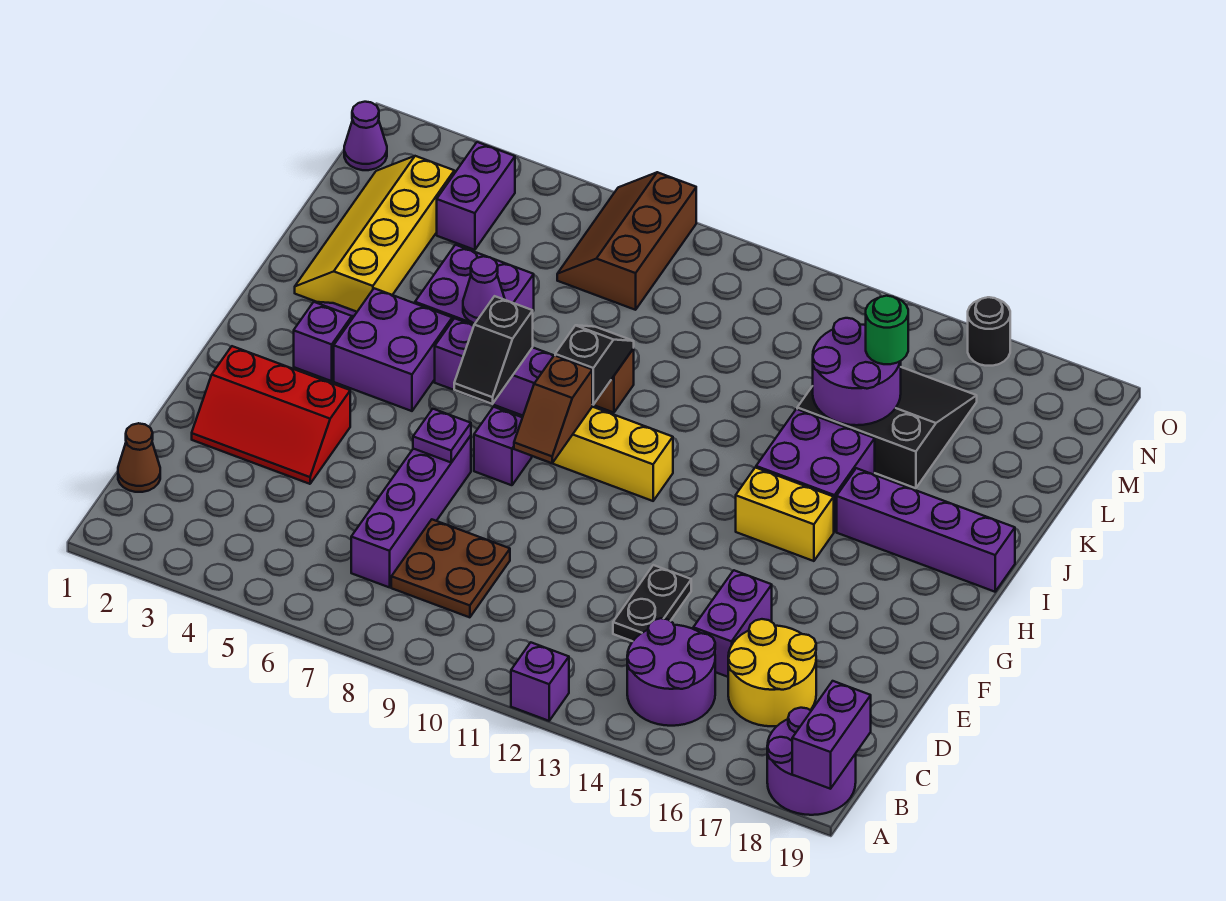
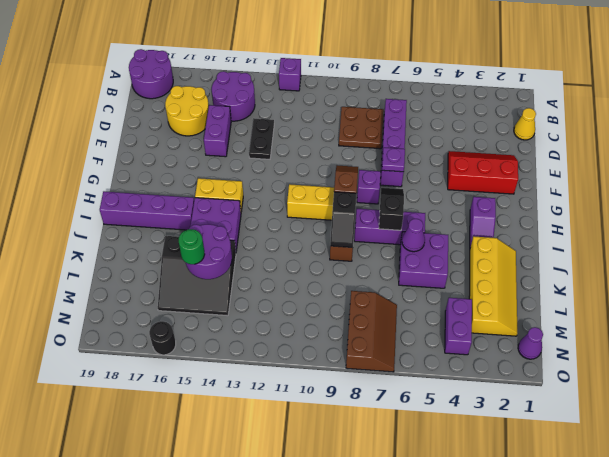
purple 1x2 brick [792,681,871,789] -> none
brown 1x1 cone [118,423,160,492] -> yellow 1x1 cone [514,108,536,140]
purple 2x2 brick [334,288,452,411] -> none

